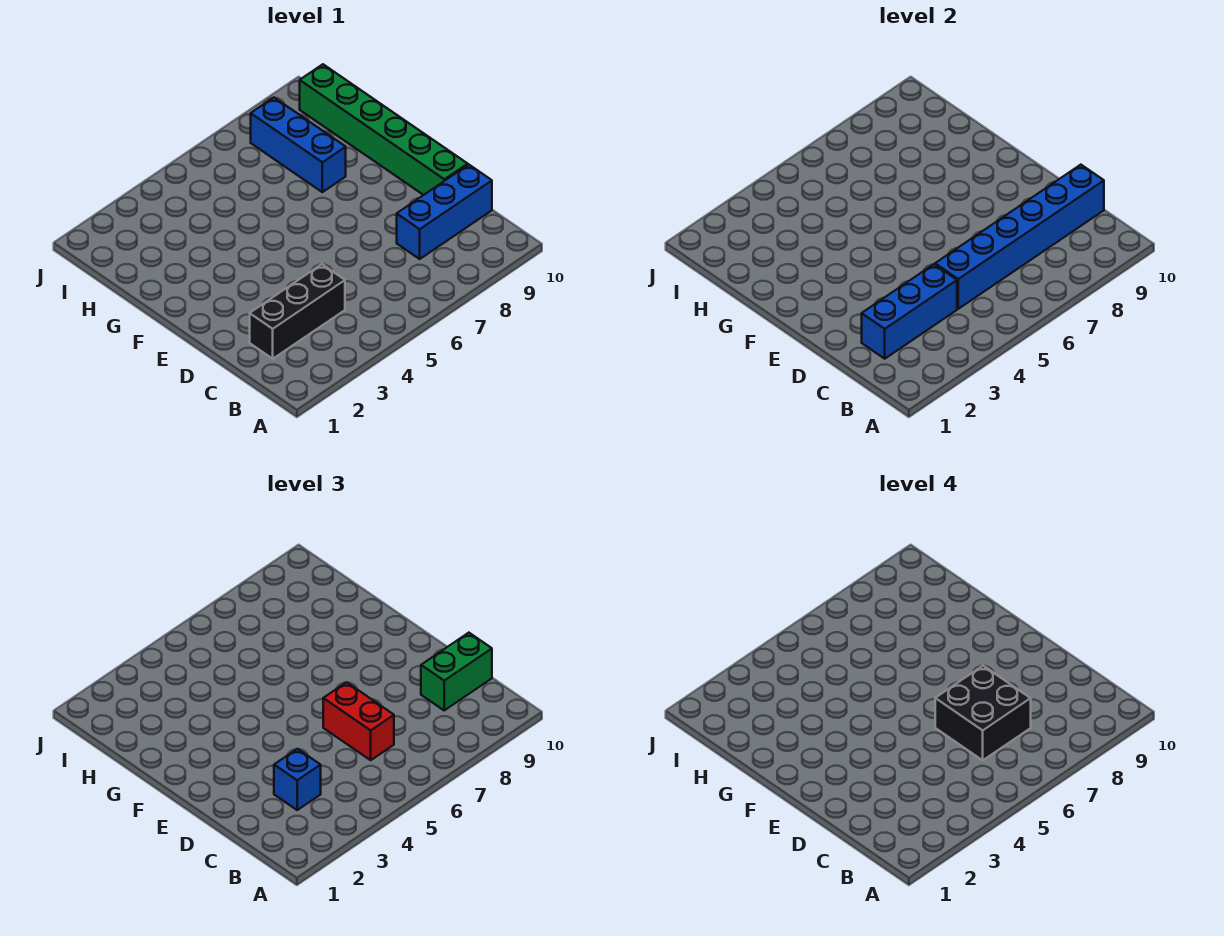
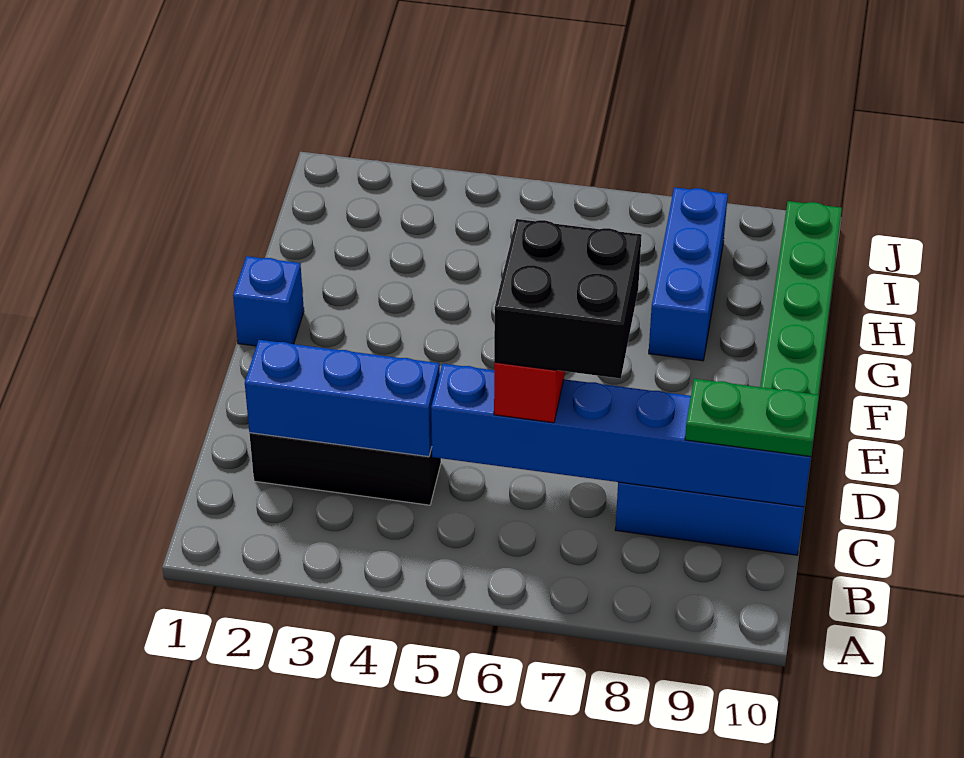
blue 1x1 brick [274,749,321,810] -> blue 1x1 brick moved to [233,256,304,346]
green 1x2 brick [421,633,492,710] -> green 1x2 plate [685,379,819,457]

